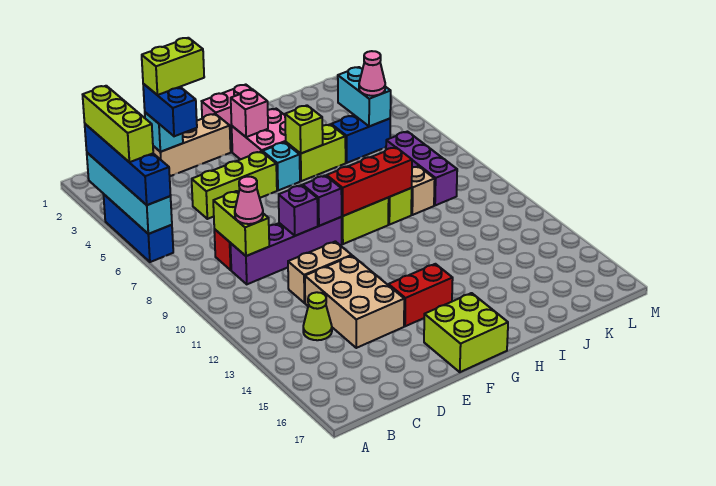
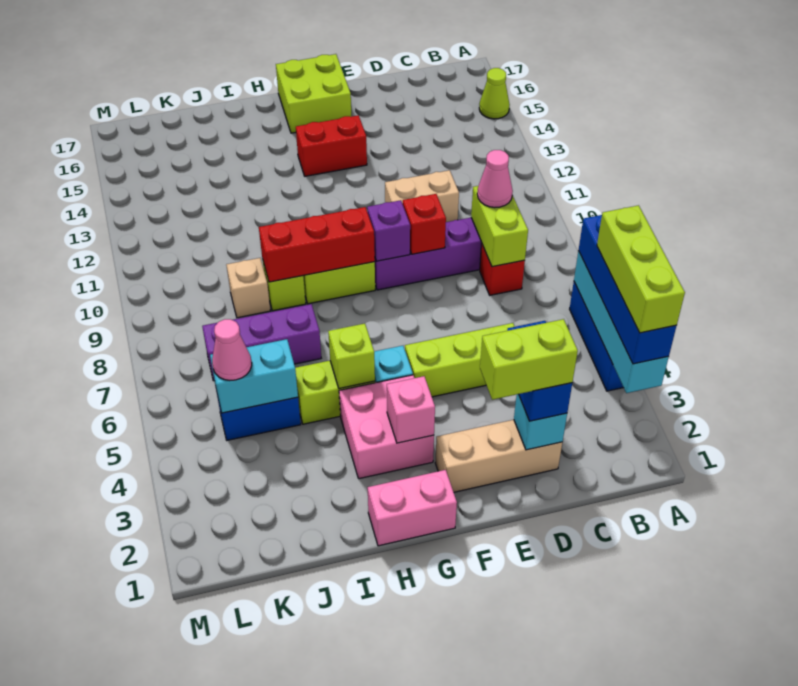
lime 1x1 cone [303,292,332,340] -> lime 1x1 cone moved to [479,68,510,119]
tan 2x3 brick [305,256,404,348] -> none
purple 1x1 brick [279,185,318,236] -> red 1x1 brick [403,194,446,254]
cyan 1x2 brick [338,67,391,127] -> cyan 1x2 brick turned to [210,339,298,413]
purple 1x3 brick [386,132,457,205] -> purple 1x3 brick turned to [202,304,321,381]

